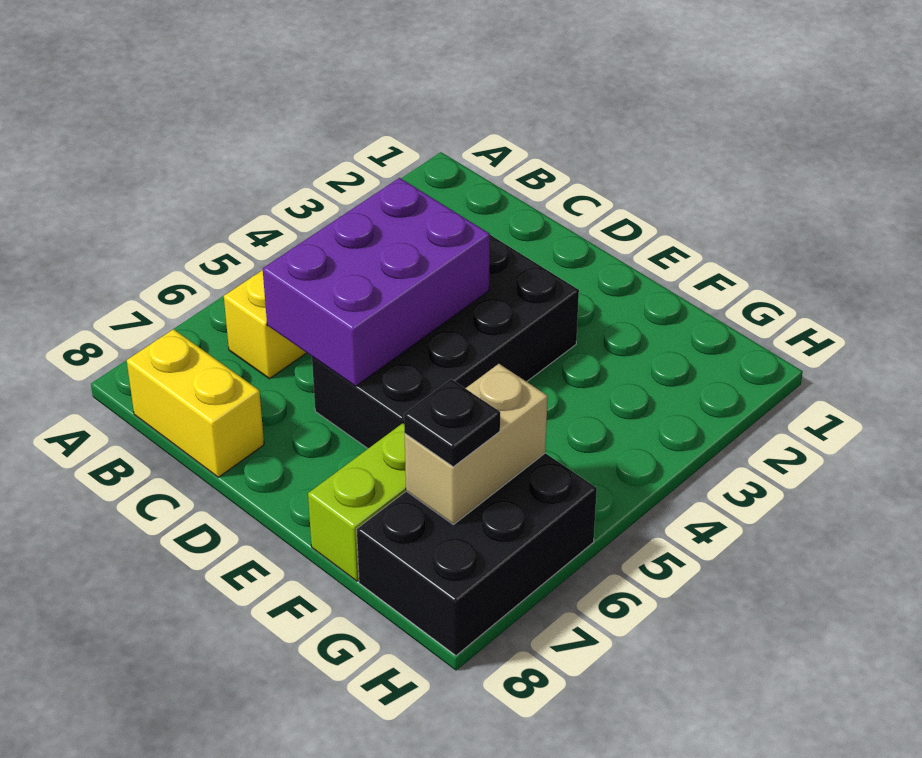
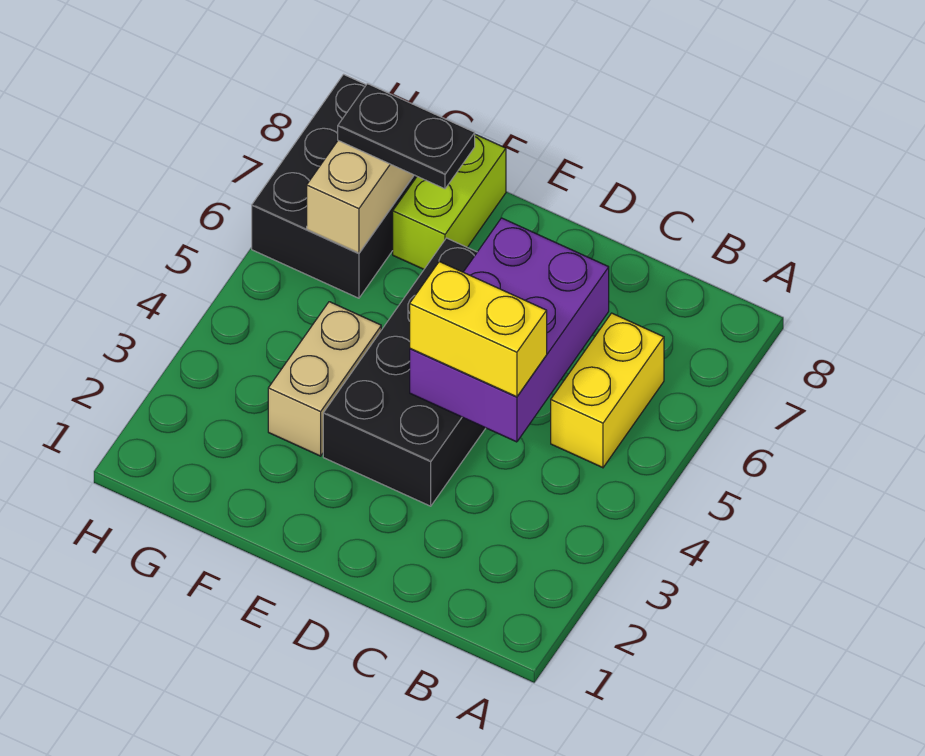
yellow 1x2 brick [127,329,264,477] -> yellow 1x2 brick moved to [410,262,547,397]
none -> tan 1x2 brick [268,302,381,456]
black 1x1 plate [404,379,500,467] -> black 1x2 plate [338,84,475,189]

